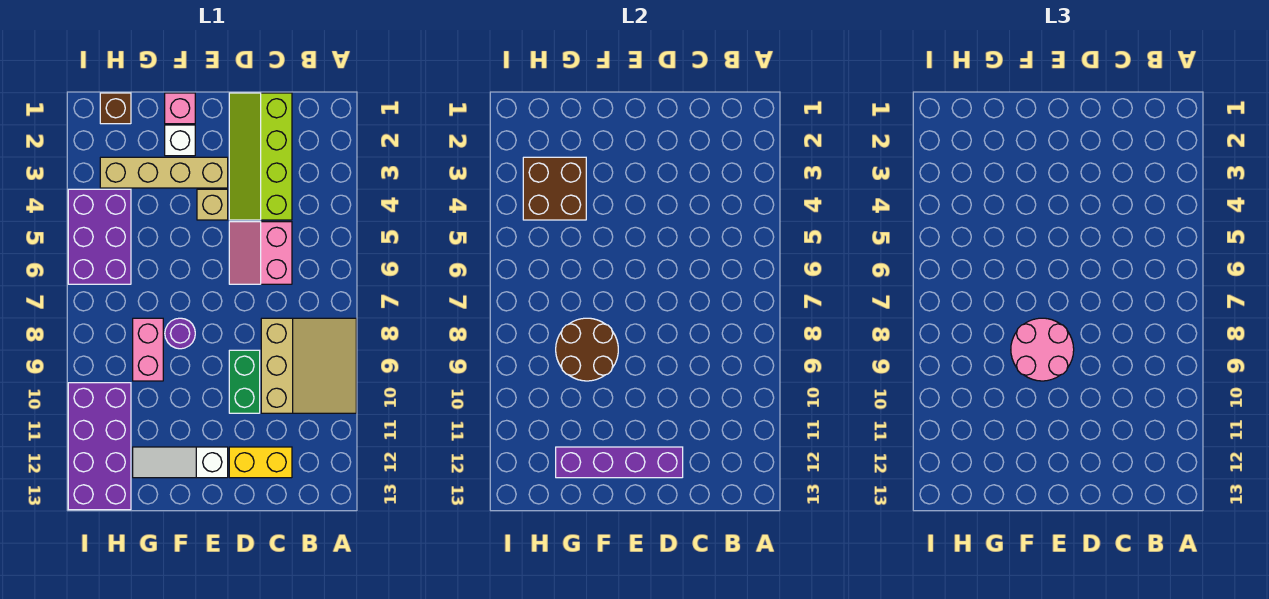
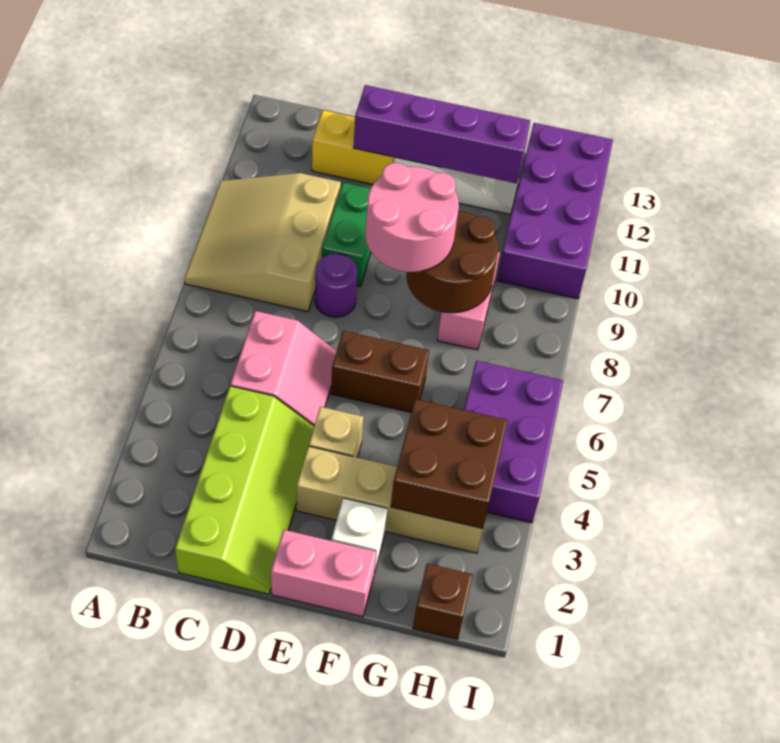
none -> brown 1x2 brick [331,331,429,412]
pink 1x1 brick [165,93,195,124] -> pink 1x2 brick [271,530,376,617]
purple 1x1 round brick [165,318,195,349] -> purple 1x1 round brick moved to [315,253,358,317]

